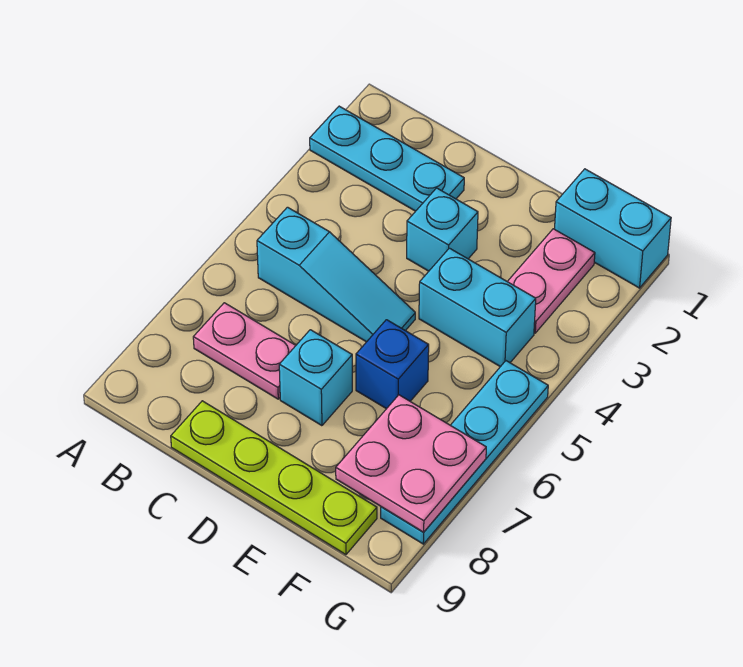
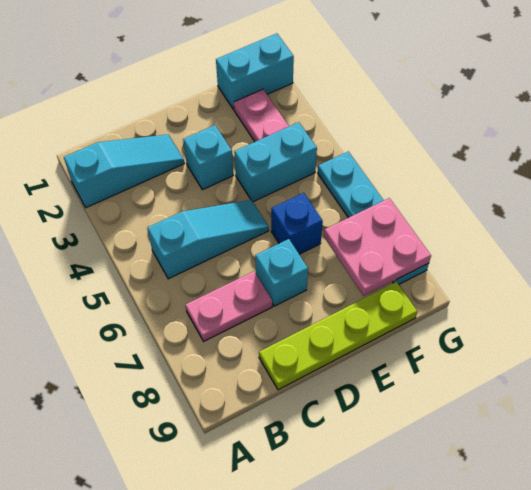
cyan 1x3 plate [310,106,464,211] -> cyan 1x3 slope [64,135,184,208]

